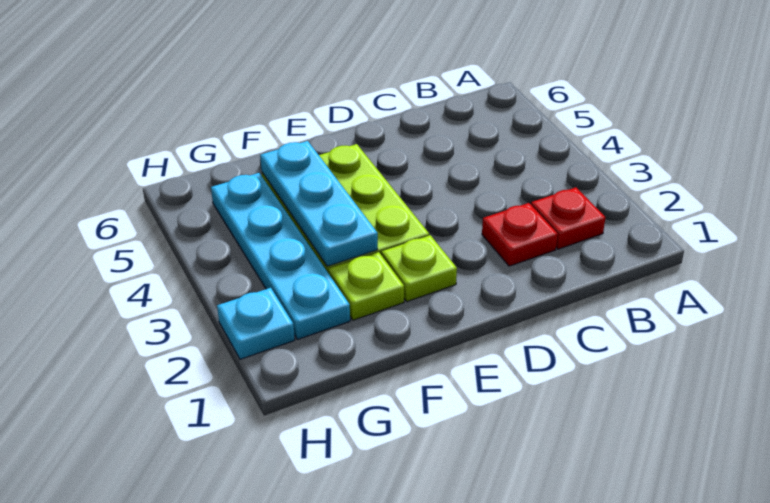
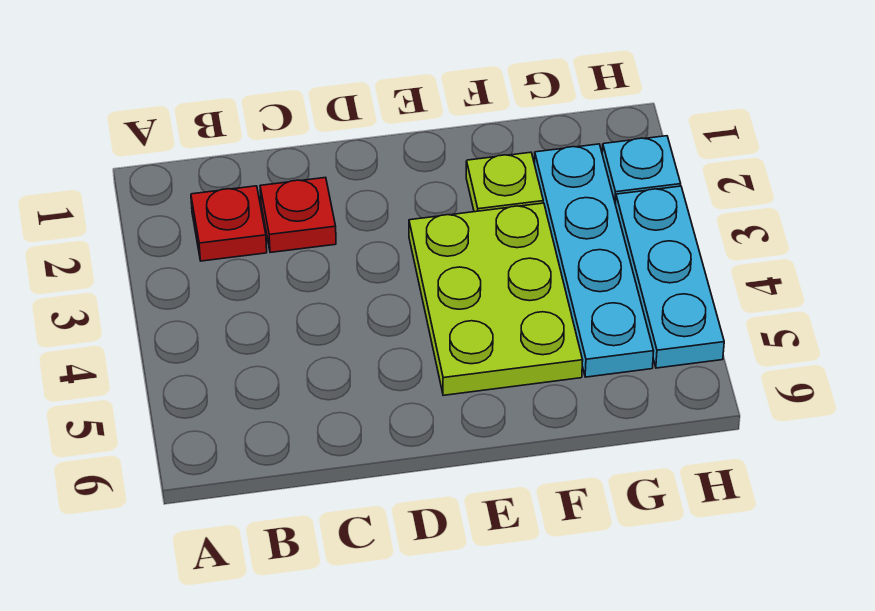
lime 1x1 plate [382,235,457,302] -> none
cyan 1x3 plate [260,141,378,266] -> cyan 1x3 plate moved to [616,186,724,368]

